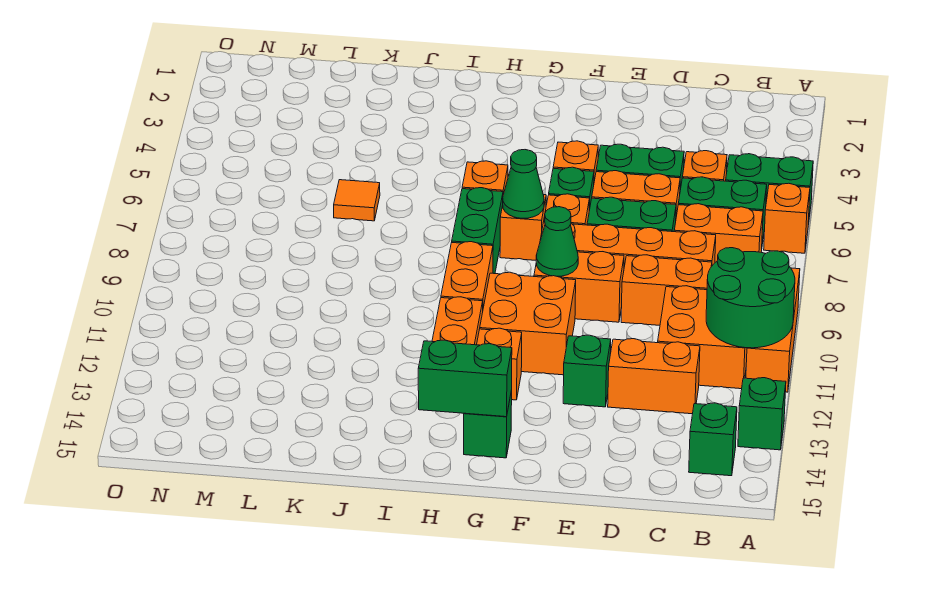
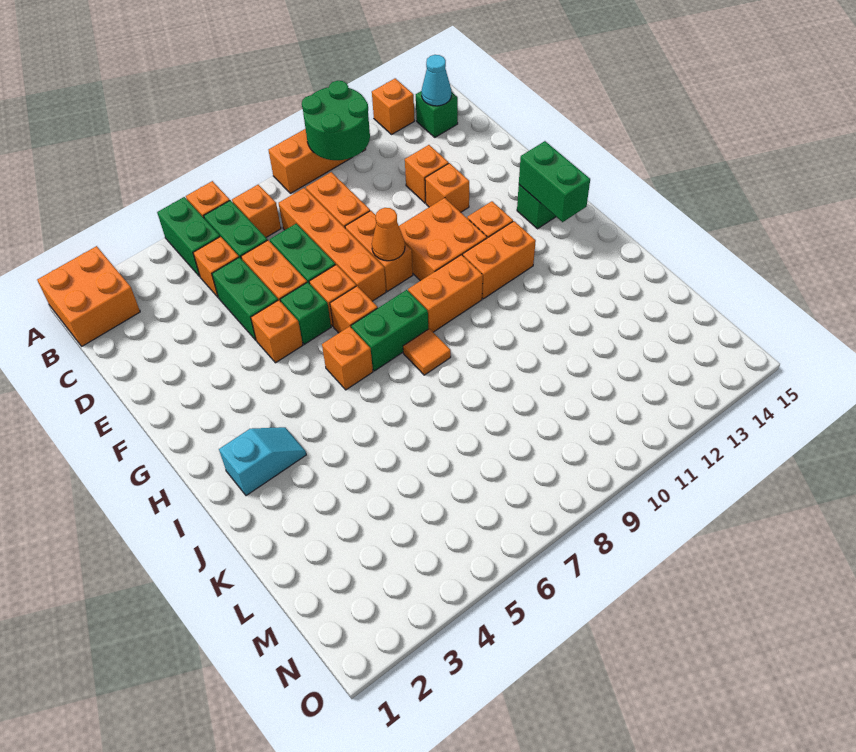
green 1x1 brick [738,378,786,450] -> orange 1x1 brick [372,78,414,134]
orange 1x2 brick [674,204,763,262] -> orange 1x1 brick [232,185,281,237]
orange 2x2 brick [658,286,747,389] -> orange 2x2 brick moved to [37,246,140,346]
none -> cyan 1x1 cone [422,55,451,106]
orange 1x2 brick [608,339,700,414] -> orange 1x1 brick [405,145,449,203]
green 1x1 brick [563,335,611,407] -> orange 1x1 brick [425,163,469,212]
green 1x1 cone [536,207,578,276] -> orange 1x1 cone [372,208,405,261]
green 1x1 cone [503,150,544,218] -> none
none -> cyan 1x2 slope [219,427,306,496]
orange 1x1 tile [334,180,380,221] -> orange 1x1 tile moved to [403,329,451,375]

